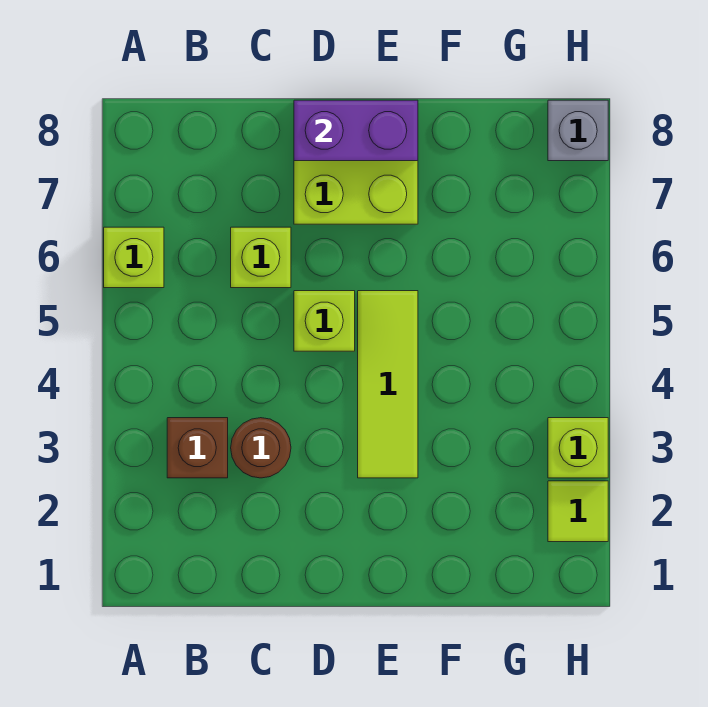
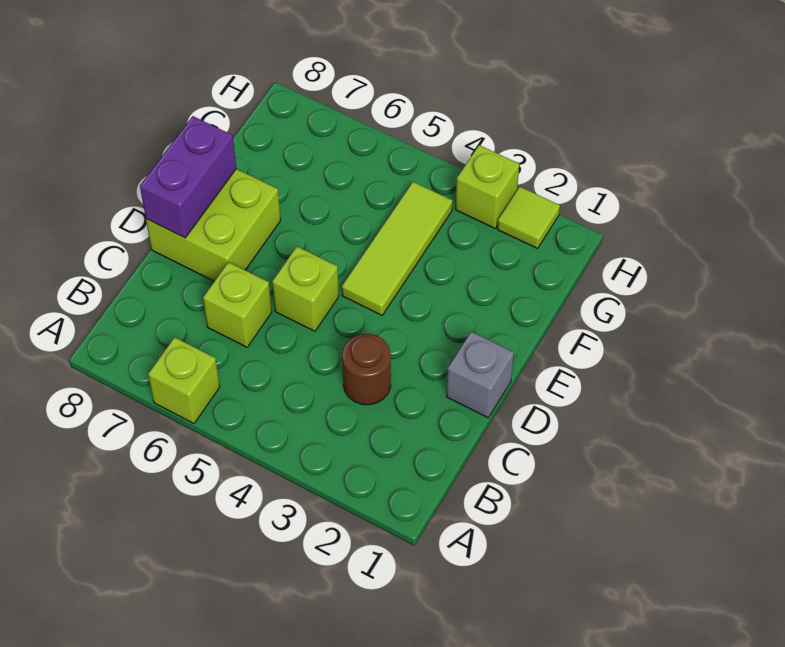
brown 1x1 brick [167,418,228,478] -> none
lime 1x3 tile [358,291,418,478] -> lime 1x3 tile turned to [342,182,453,315]
grey 1x1 brick [548,100,608,161] -> grey 1x1 brick moved to [446,332,514,418]

